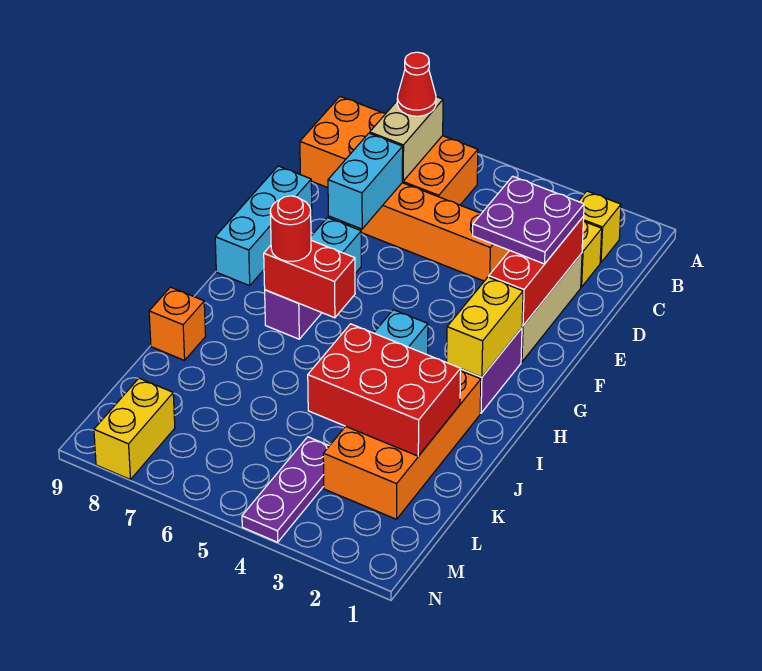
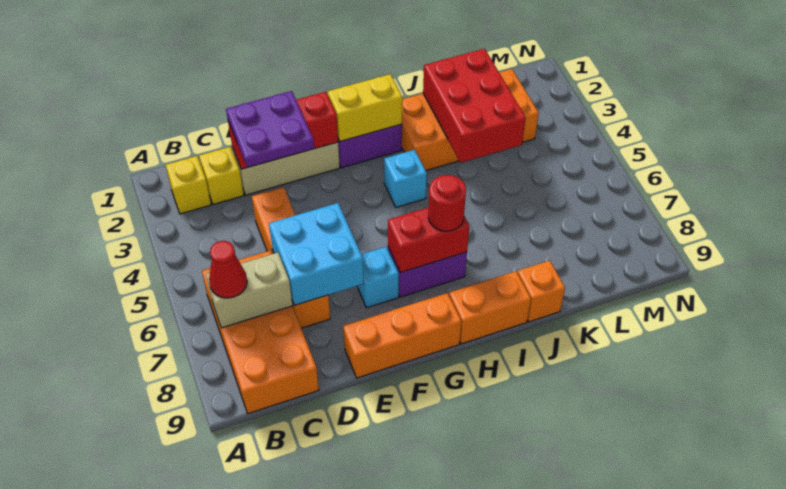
cyan 1x2 brick [328,133,403,229] -> cyan 2x2 brick [269,203,364,305]
cyan 1x3 brick [215,166,312,286] -> orange 1x3 brick [343,293,461,378]
red 1x2 brick [264,240,355,318] -> red 1x2 brick turned to [388,207,469,273]
none -> orange 1x2 brick [449,271,531,344]
purple 1x3 plate [242,437,329,542] -> none
yellow 1x2 brick [94,378,175,479] -> none

